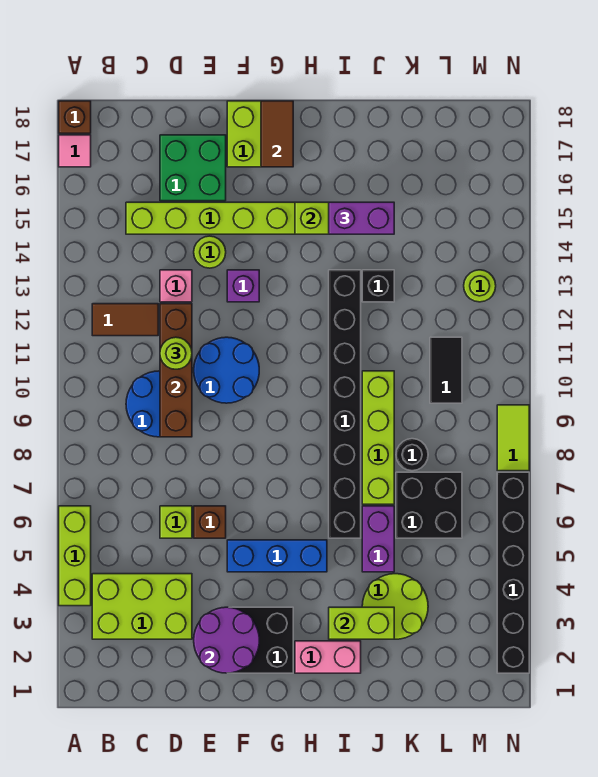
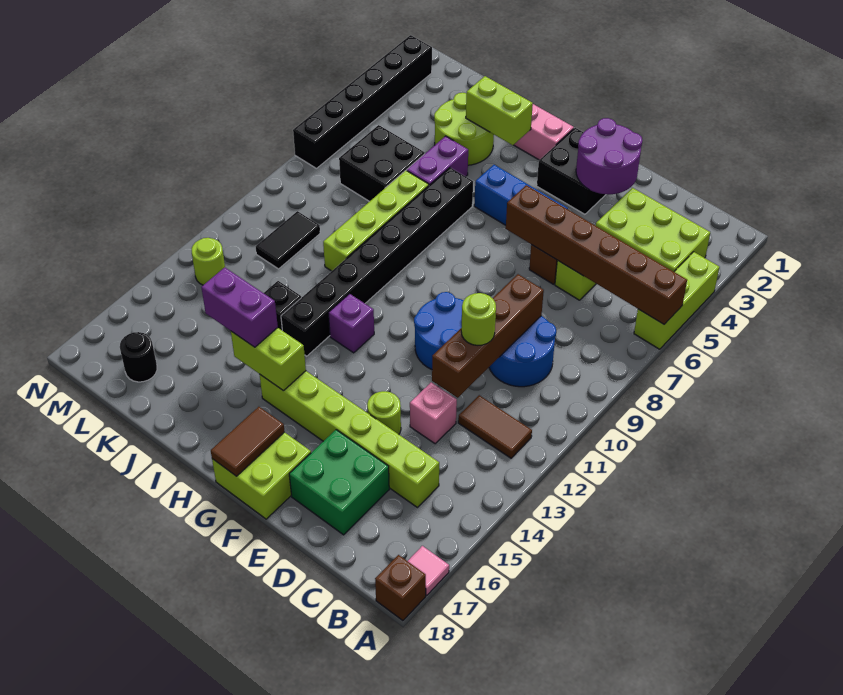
none -> brown 1x6 brick [506,185,687,324]
purple 1x1 brick [227,270,259,302] -> purple 1x1 brick moved to [329,294,374,353]
black 1x1 round brick [396,439,428,471] -> black 1x1 round brick moved to [120,332,157,382]
lime 1x2 tile [497,405,529,471] -> none

